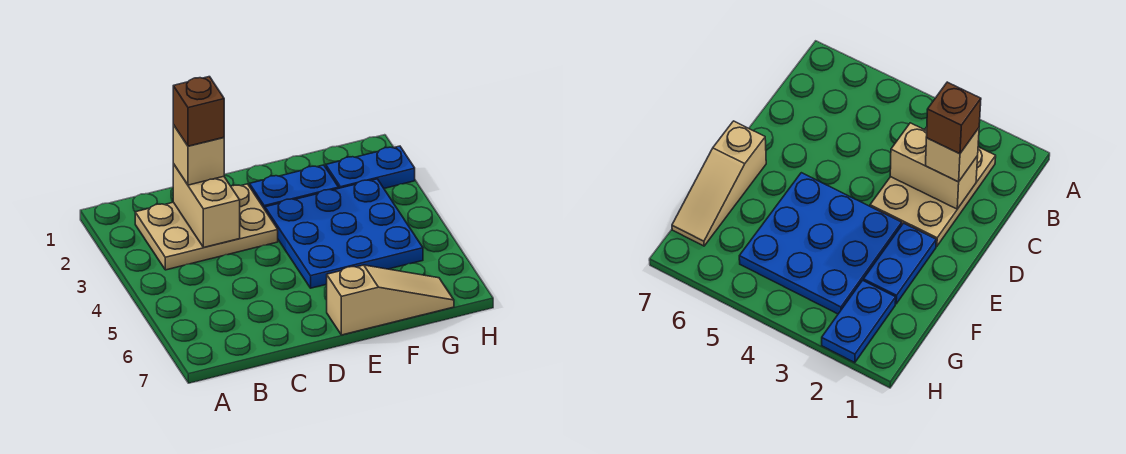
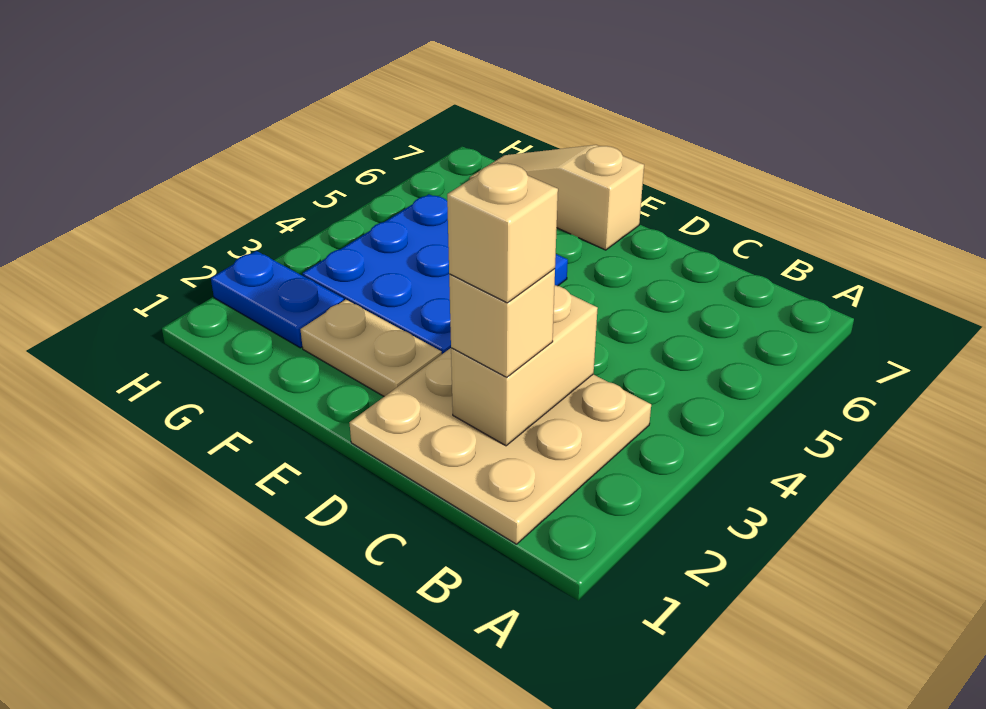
tan 2x3 plate [135,184,278,270] -> tan 3x3 plate [349,348,651,544]
brown 1x1 brick [173,77,224,146] -> tan 1x1 brick [447,162,558,303]
blue 1x2 plate [250,165,339,209] -> tan 1x2 plate [300,299,442,396]

